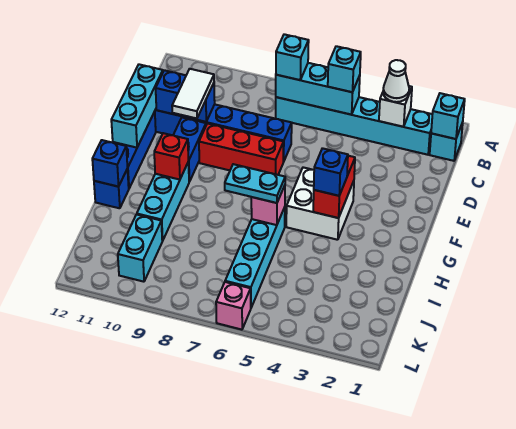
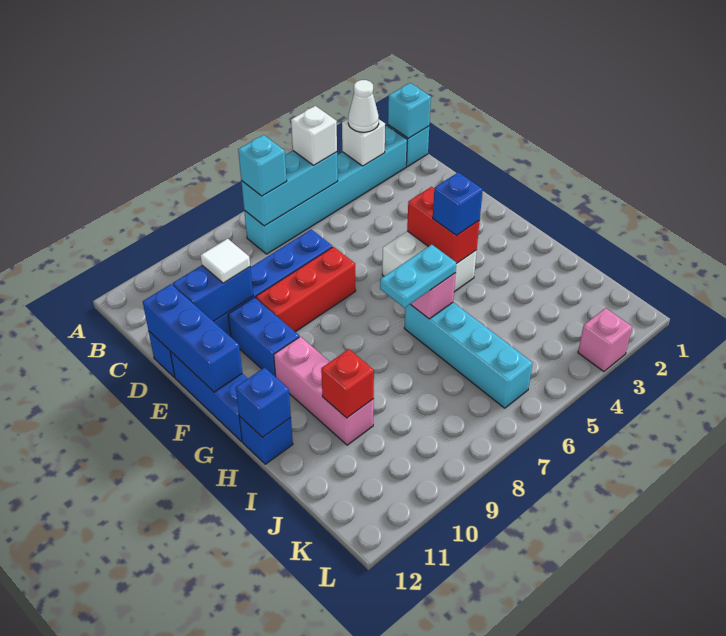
cyan 1x1 brick [328,46,361,92] -> white 1x1 brick [291,106,337,165]
white 1x2 tile [172,69,214,118] -> white 1x1 tile [200,239,250,283]
cyan 1x3 brick [111,64,163,148] -> blue 1x3 brick [143,284,242,392]
cyan 1x3 brick [137,162,189,241] -> pink 1x3 brick [274,337,374,445]
red 1x1 brick [154,133,188,180] -> red 1x1 brick moved to [321,349,374,418]
cyan 1x2 brick [118,214,162,282] -> none
pink 1x1 brick [216,282,251,330] -> pink 1x1 brick moved to [578,308,632,372]

